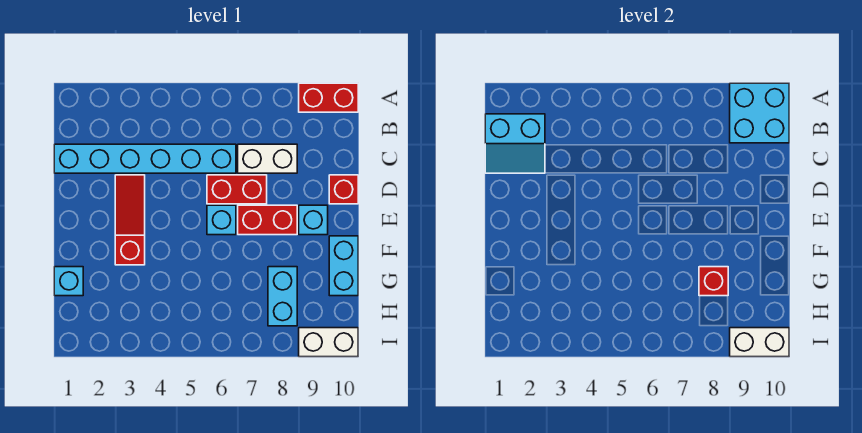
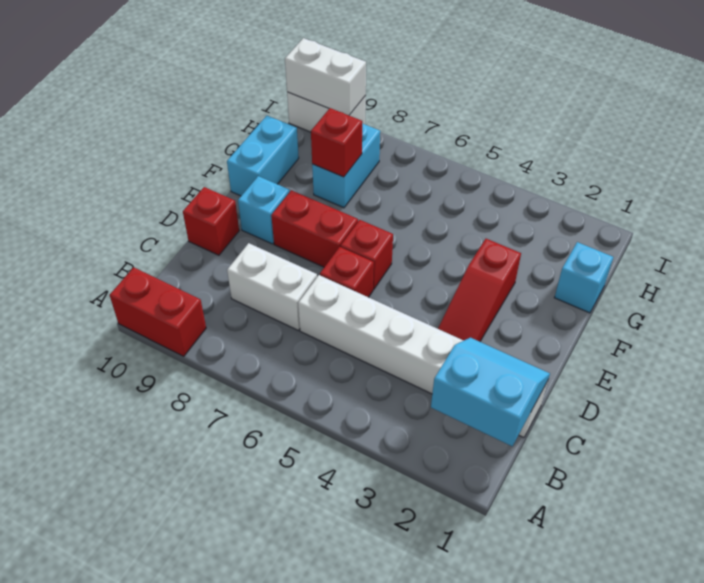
cyan 2x2 brick [730,83,789,143] -> none
cyan 1x6 brick [54,144,236,173] -> white 1x6 brick [298,275,548,437]
red 1x2 brick [207,175,267,204] -> red 1x1 brick [320,247,374,297]
cyan 1x1 brick [207,205,236,235] -> red 1x1 brick [341,220,393,289]

